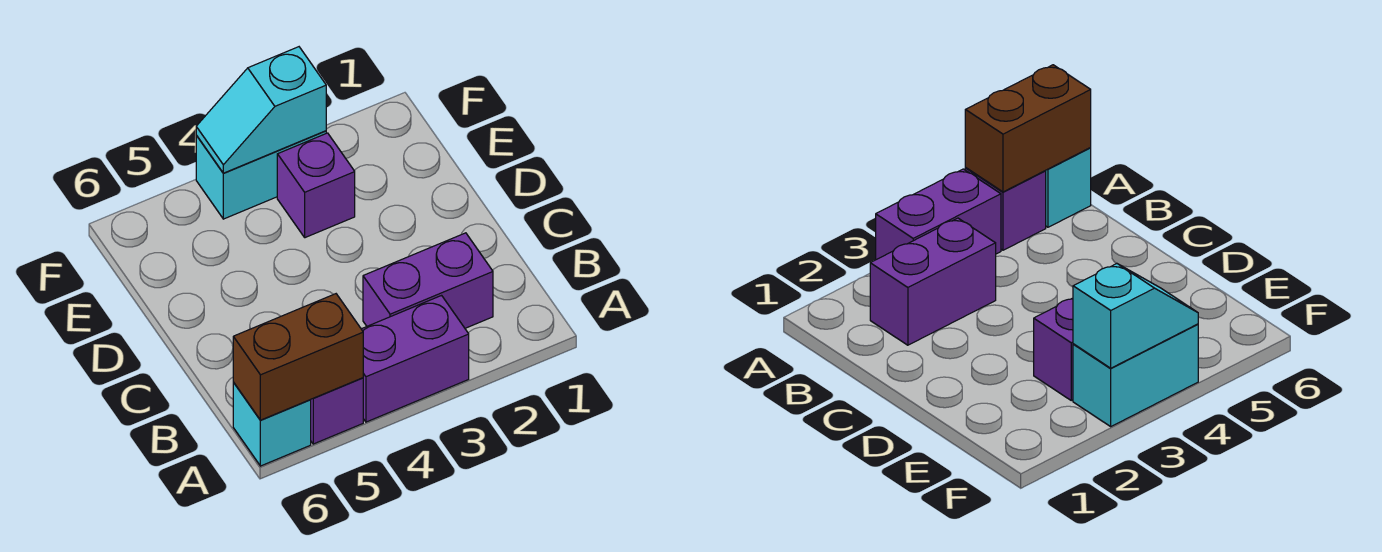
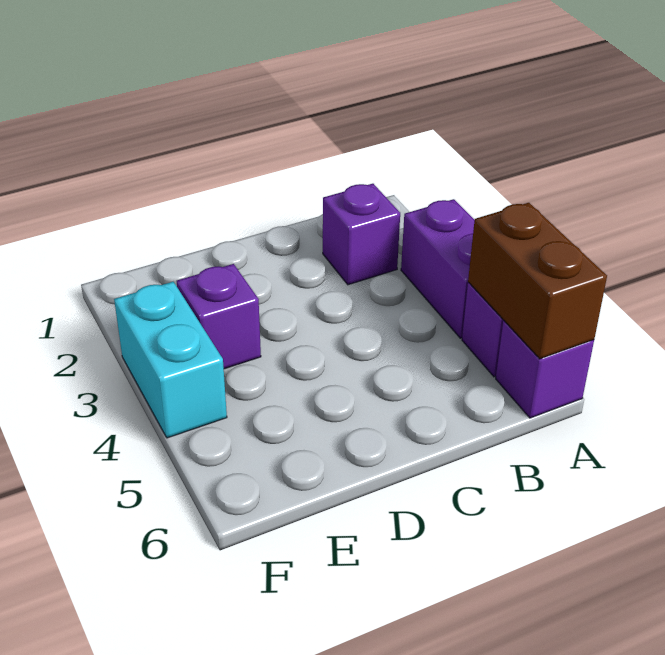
cyan 1x1 brick [233,382,311,466] -> purple 1x1 brick [496,321,594,418]
purple 1x2 brick [363,233,493,328] -> purple 1x1 brick [323,184,400,285]
cyan 1x2 slope [196,47,326,173] -> none

